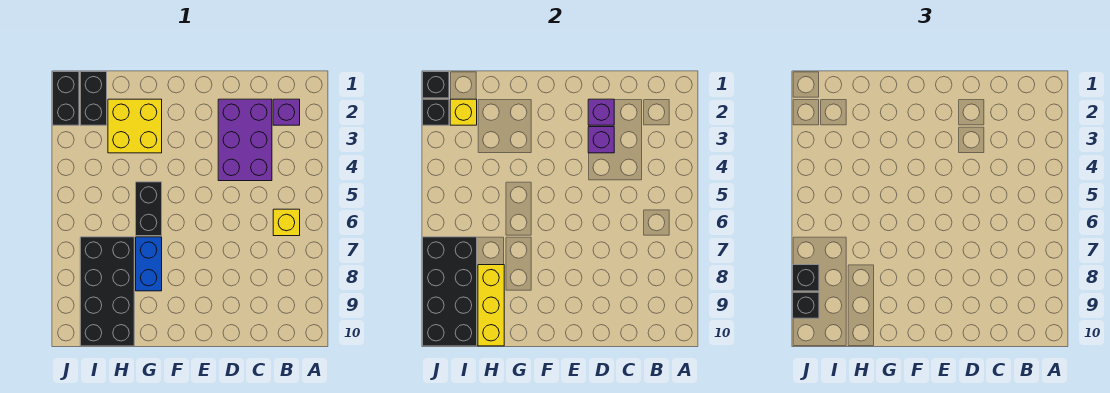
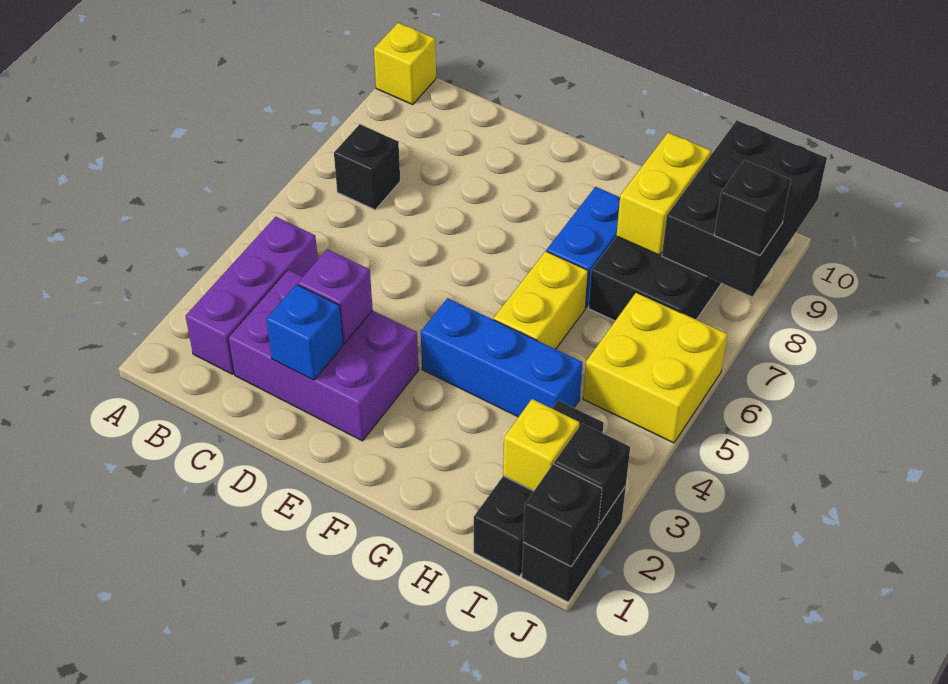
purple 1x1 brick [273,99,300,125] -> purple 1x3 brick [186,217,318,374]
yellow 1x1 brick [273,209,300,236] -> yellow 1x1 brick moved to [374,23,436,104]
purple 2x3 brick [218,99,272,181] -> purple 2x3 brick turned to [228,270,419,441]
purple 1x1 brick [588,99,614,125] -> blue 1x1 brick [266,285,343,380]
none -> blue 1x3 brick [421,298,582,417]
yellow 2x2 brick [108,99,162,153] -> yellow 2x2 brick moved to [583,292,728,443]
black 1x2 brick [136,182,162,236] -> yellow 1x2 brick [494,251,588,349]
yellow 1x3 brick [478,265,504,346] -> yellow 1x2 brick [617,133,711,255]
black 1x2 brick [80,72,107,125] -> black 1x3 brick [474,400,604,576]
black 2x4 brick [423,237,477,346] -> black 2x3 brick [662,120,827,297]
black 1x1 brick [793,292,819,318] -> black 1x1 brick moved to [334,124,400,210]

